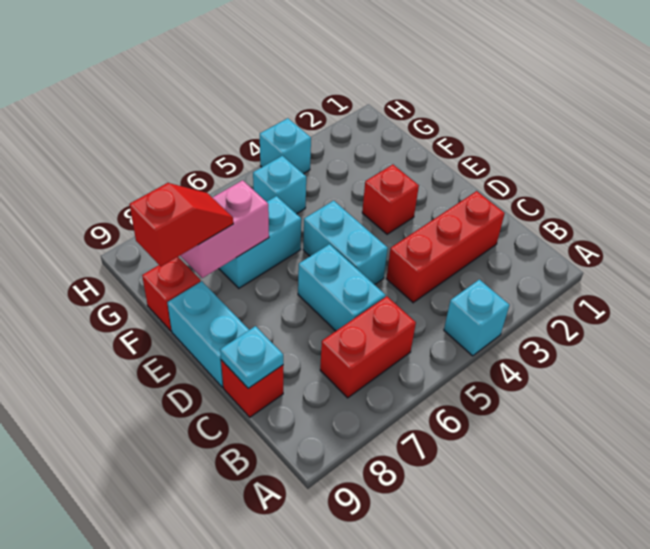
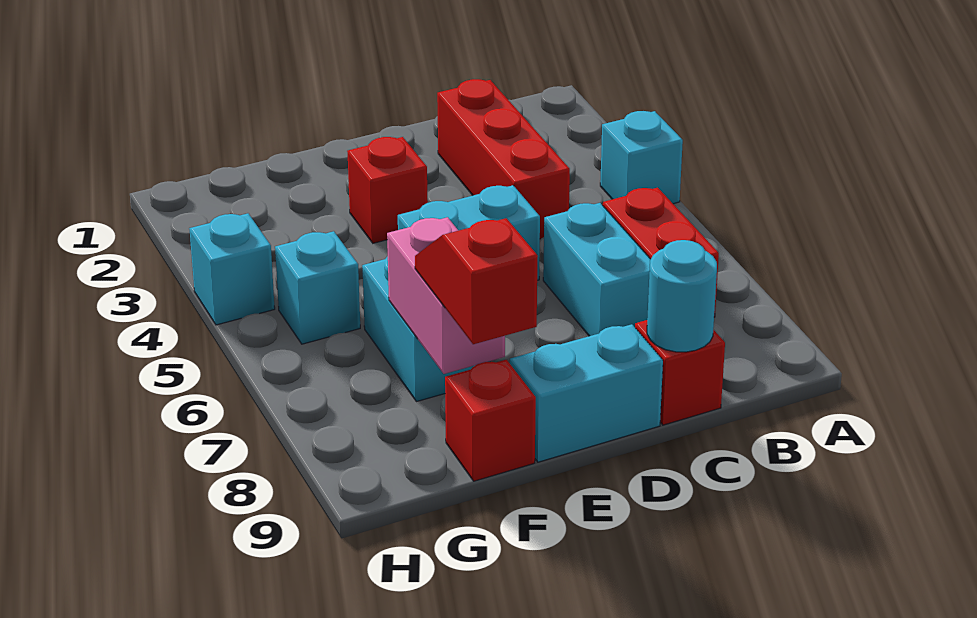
cyan 1x2 brick [298,244,385,331] -> cyan 1x2 brick turned to [543,203,651,336]
cyan 1x1 plate [220,326,283,388] -> cyan 1x1 round brick [647,240,717,352]

